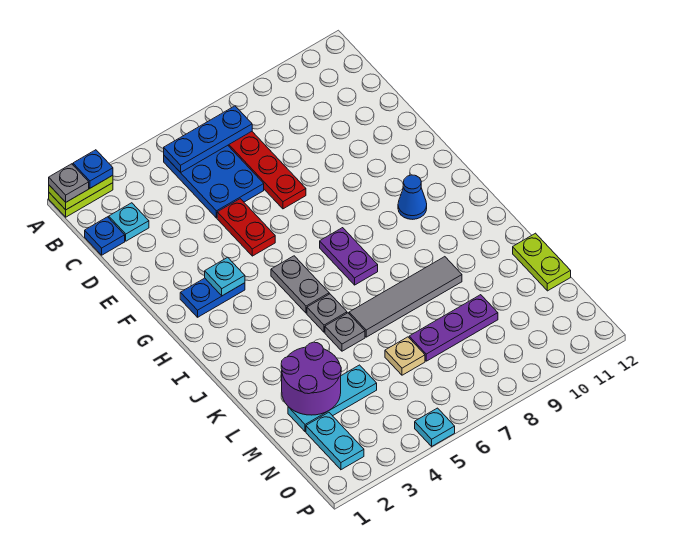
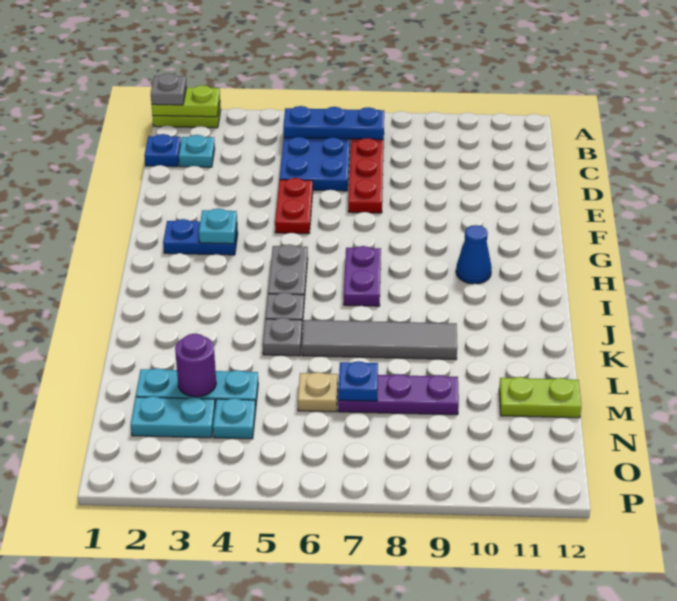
blue 1x1 plate [73,150,113,188] -> blue 1x1 plate moved to [338,361,378,401]
purple 2x2 round brick [281,342,341,415] -> purple 1x1 round brick [175,334,216,397]
lime 1x2 plate [513,233,571,291] -> lime 1x2 plate turned to [499,377,581,418]
cyan 1x2 plate [306,412,364,470] -> cyan 1x2 plate turned to [131,396,215,438]
cyan 1x1 plate [415,408,455,446] -> cyan 1x1 plate moved to [213,398,256,439]

